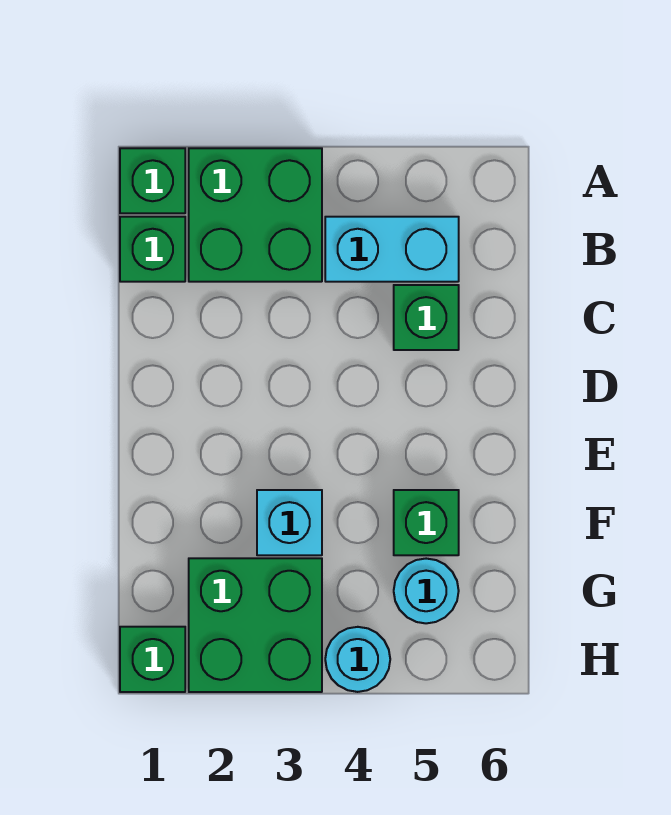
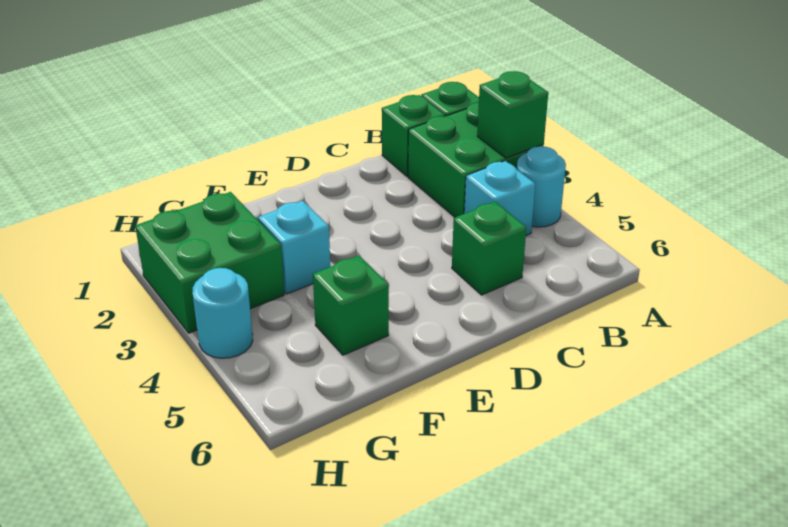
cyan 1x2 brick [325,217,459,282] -> cyan 1x1 brick [464,161,535,235]
cyan 1x1 round brick [394,559,459,623] -> cyan 1x1 round brick moved to [517,146,566,227]
green 1x1 brick [120,627,185,692] -> green 1x1 brick moved to [477,71,548,158]

